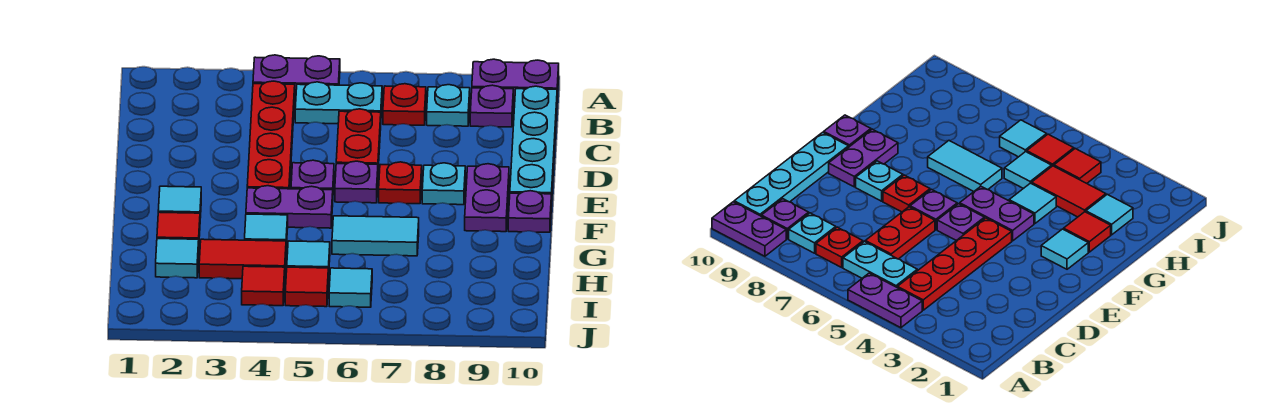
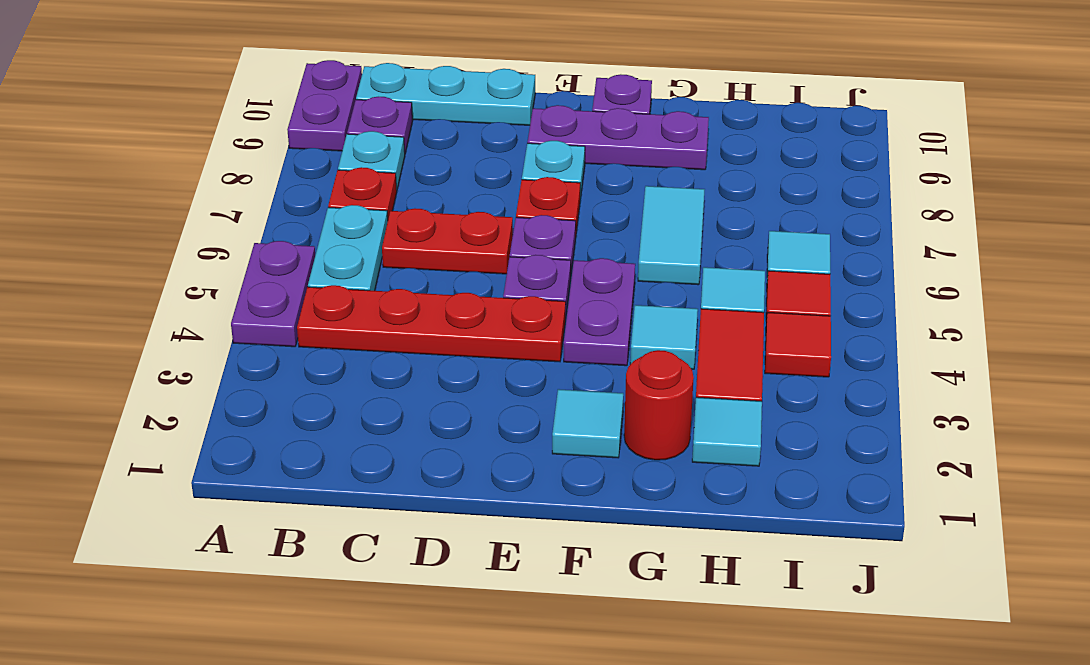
cyan 1x4 plate [510,86,557,206] -> cyan 1x3 plate [356,63,535,125]
purple 1x2 plate [465,164,509,232] -> purple 1x3 plate [527,105,709,170]
red 1x1 tile [157,212,200,239] -> red 1x1 round brick [624,350,694,460]

